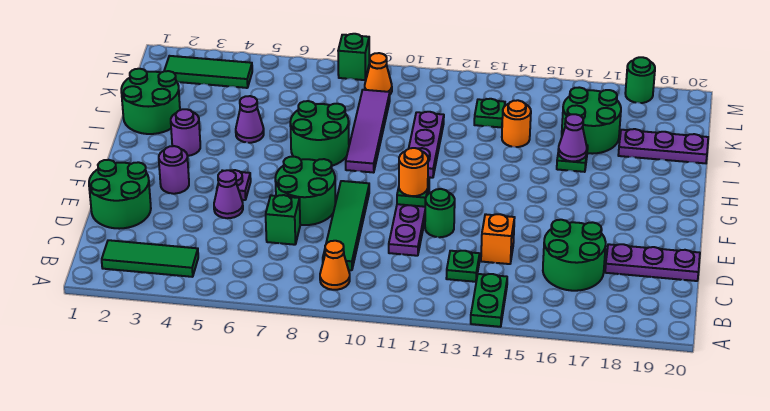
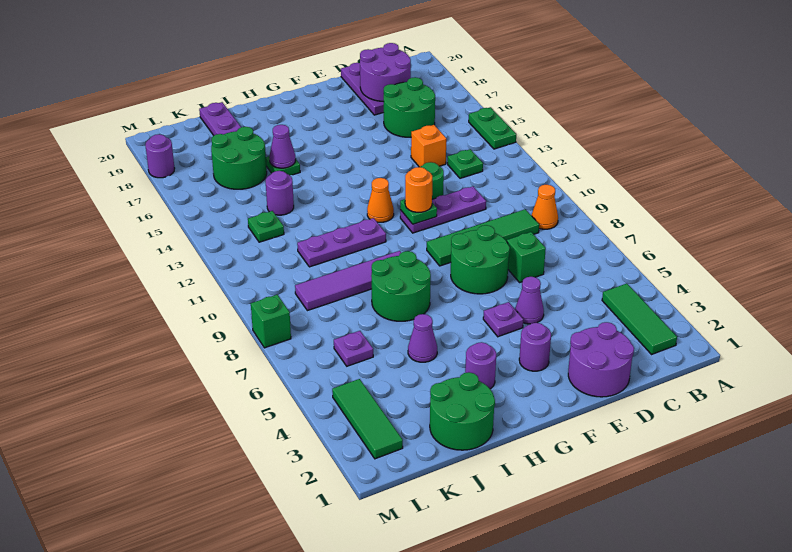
green 1x2 plate [471,274,507,327] -> green 1x2 plate turned to [469,107,516,149]
none -> purple 2x2 round brick [360,43,411,102]
green 2x2 round brick [89,160,151,229] -> purple 2x2 round brick [568,322,634,397]
orange 1x1 round brick [502,100,531,147] -> purple 1x1 round brick [266,171,294,215]
none -> purple 1x1 plate [334,331,373,366]
orange 1x1 cone [365,53,392,94] -> orange 1x1 cone moved to [367,178,394,222]
green 1x1 round brick [625,57,655,103] -> purple 1x1 round brick [145,134,175,178]

